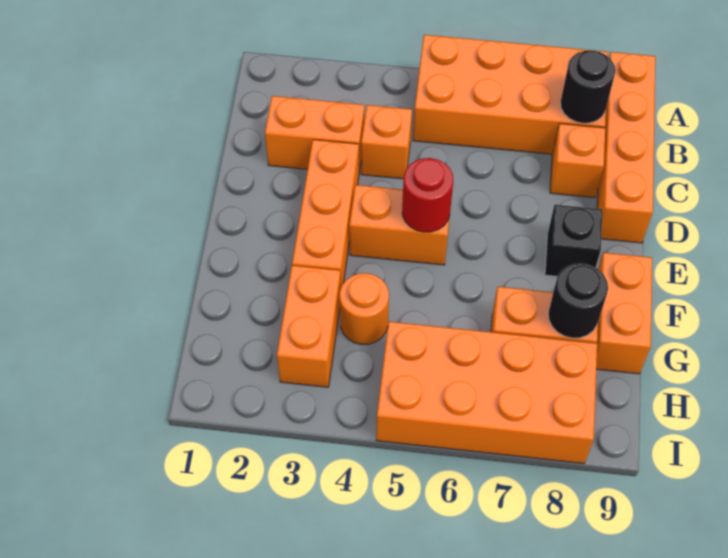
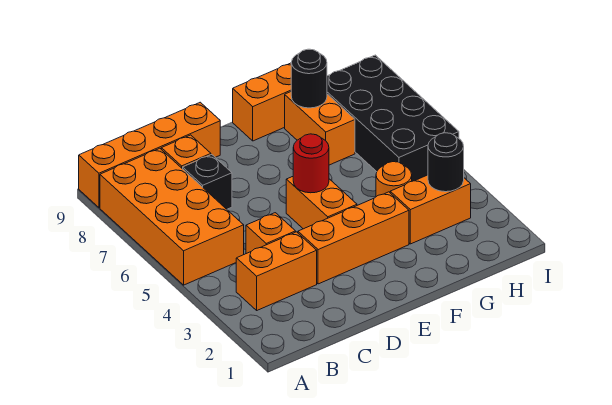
black 1x1 round brick [560,50,615,123] -> black 1x1 round brick moved to [428,133,464,192]
orange 1x2 brick [265,96,364,172] -> orange 1x2 brick turned to [236,232,317,310]
black 1x1 brick [545,205,602,276] -> black 1x1 brick moved to [183,155,232,209]
orange 2x4 brick [376,322,597,463] -> black 2x4 brick [327,55,459,181]

